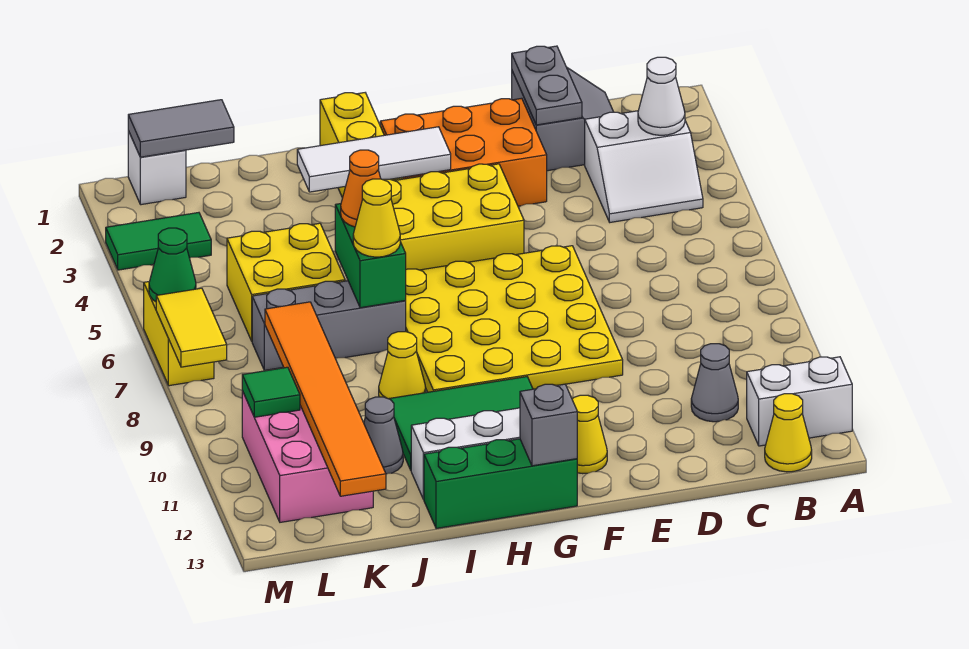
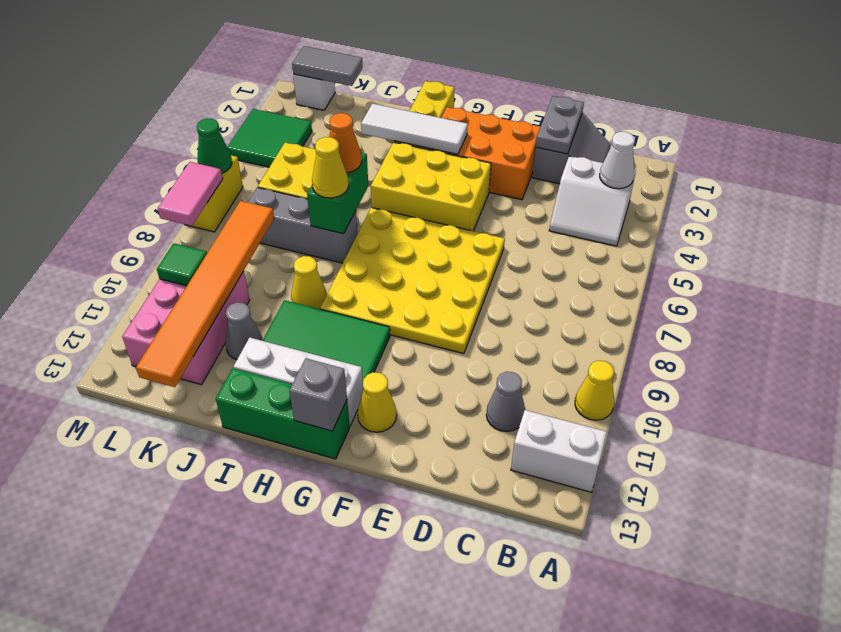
yellow 1x1 cone [765,394,812,472] -> yellow 1x1 cone moved to [575,361,614,420]
green 1x2 tile [106,213,211,270] -> green 2x2 tile [227,109,312,167]
yellow 1x2 tile [156,288,227,367] -> pink 1x2 tile [158,162,223,226]

